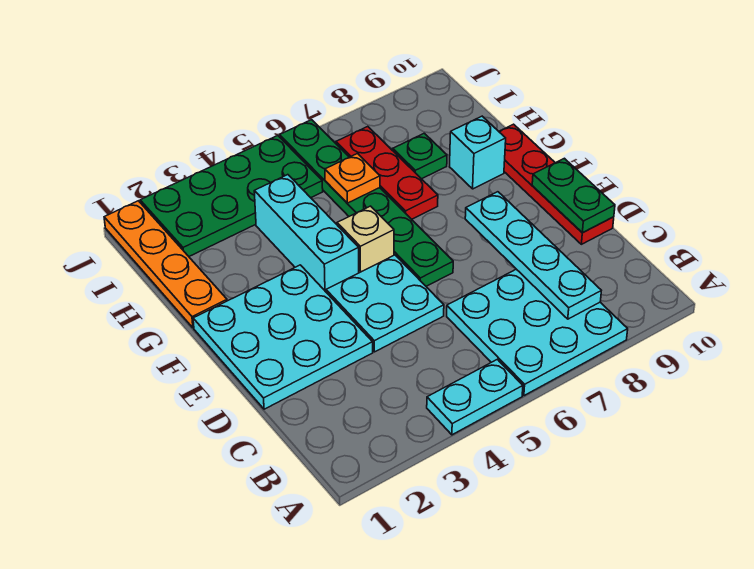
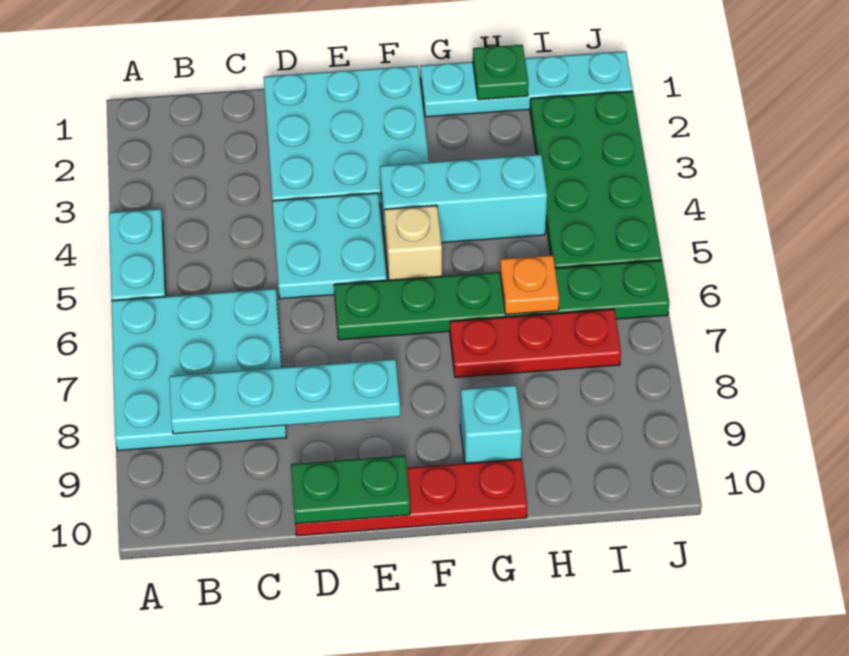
orange 1x4 plate [104,201,227,328] -> cyan 1x4 plate [421,51,633,117]
green 1x1 plate [393,133,447,179] -> green 1x1 plate moved to [473,45,528,100]

